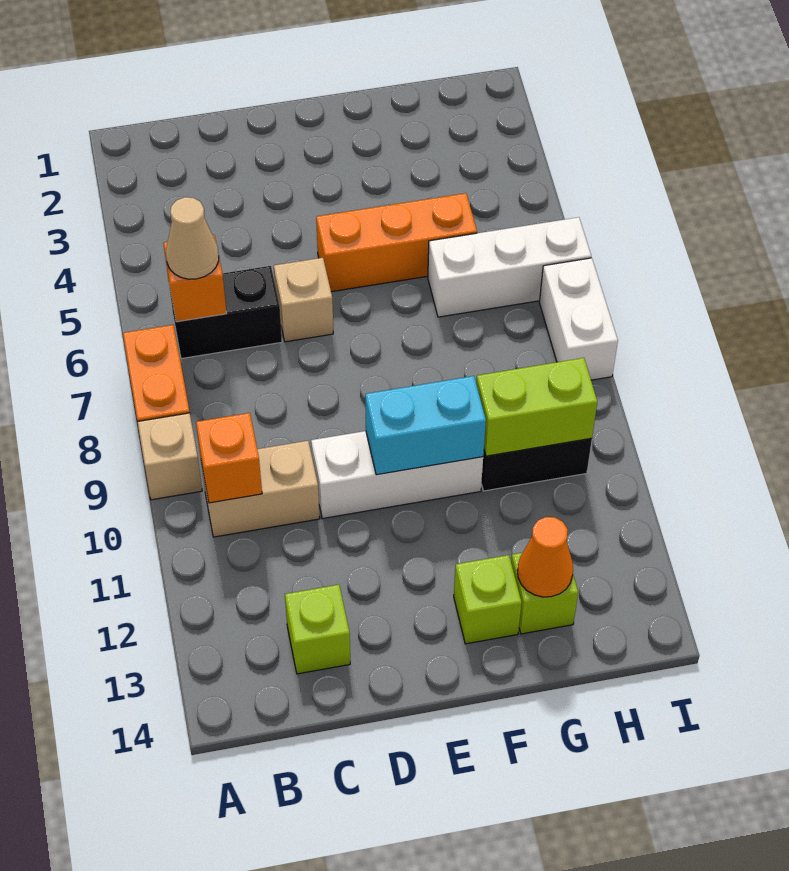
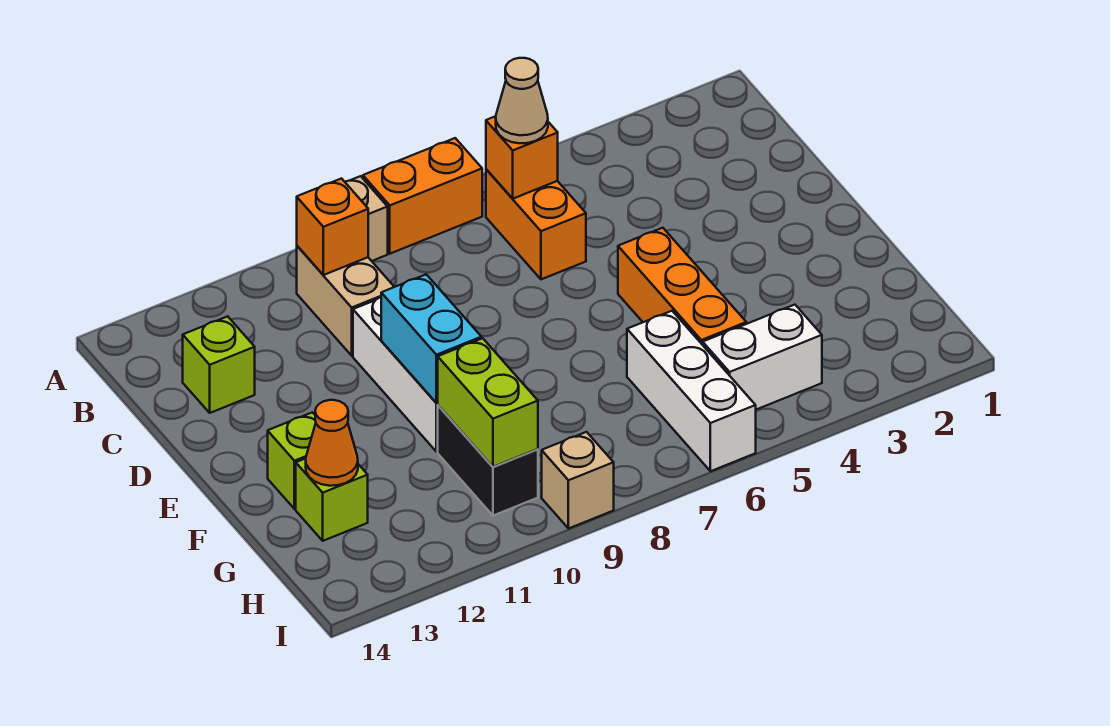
black 1x2 brick [169,266,282,359] -> orange 1x2 brick [486,169,586,279]
tan 1x1 brick [274,258,333,342] -> tan 1x1 brick moved to [542,432,614,529]
white 1x2 brick [539,258,618,380] -> white 1x2 brick moved to [703,305,822,410]

